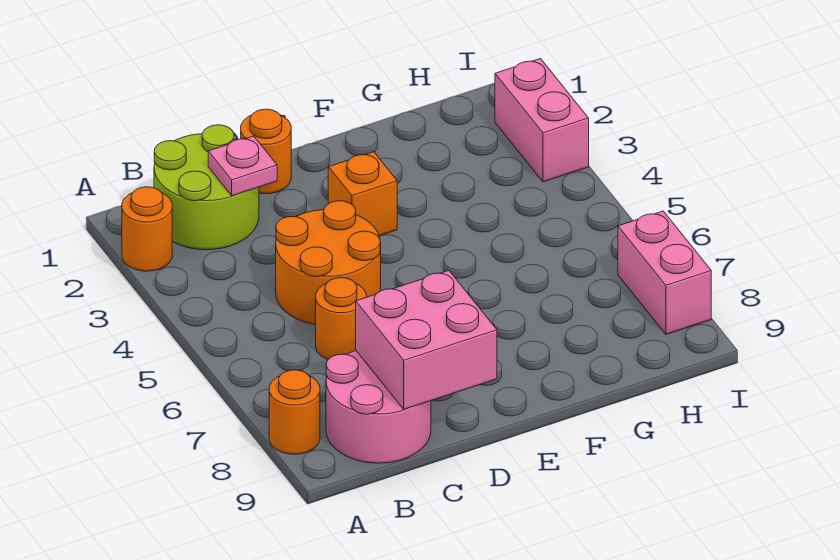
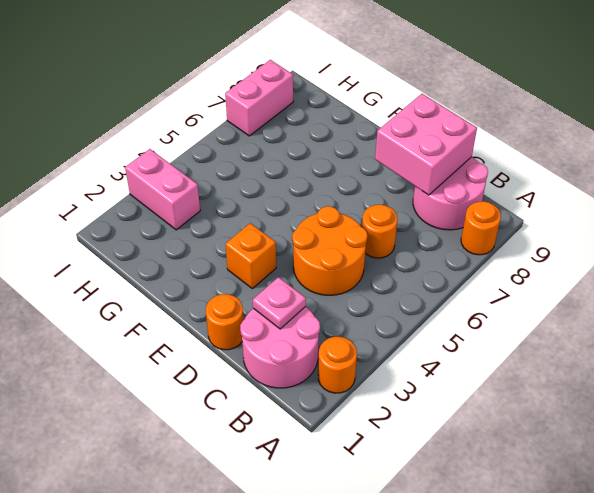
lime 2x2 round brick [154,125,259,250] -> pink 2x2 round brick [240,307,320,388]
pink 1x2 brick [495,59,589,182] -> pink 1x2 brick turned to [125,149,200,230]

